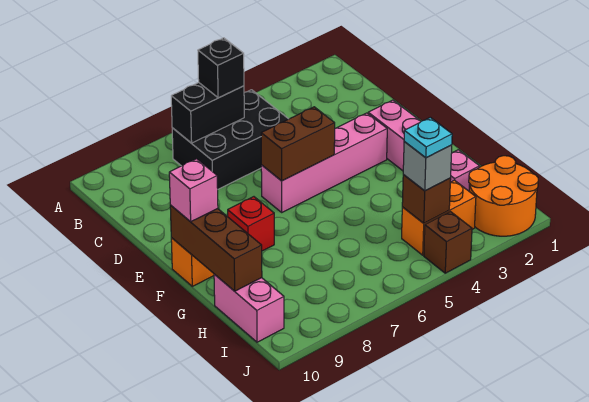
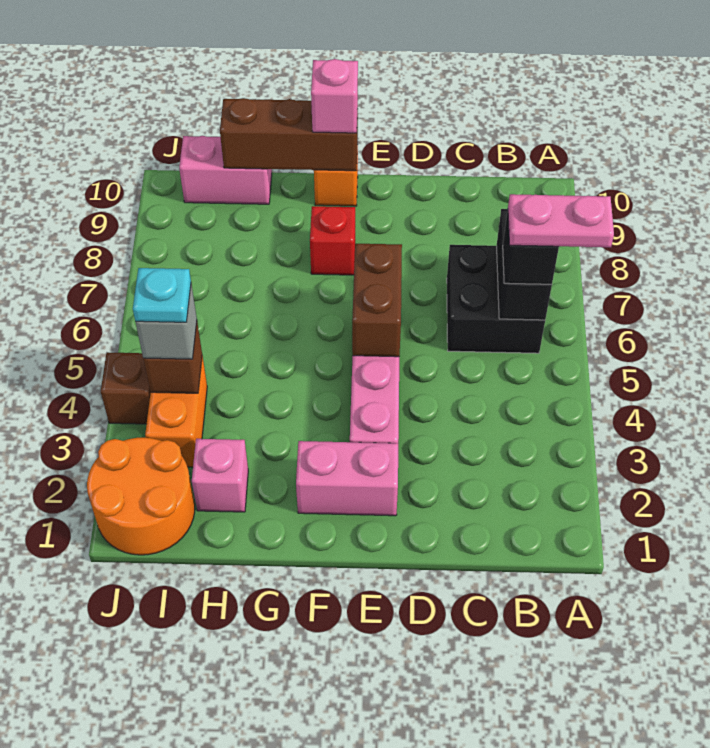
none -> pink 1x2 plate [508,194,614,247]
black 2x3 brick [172,90,288,189] -> black 2x2 brick [447,245,545,353]

